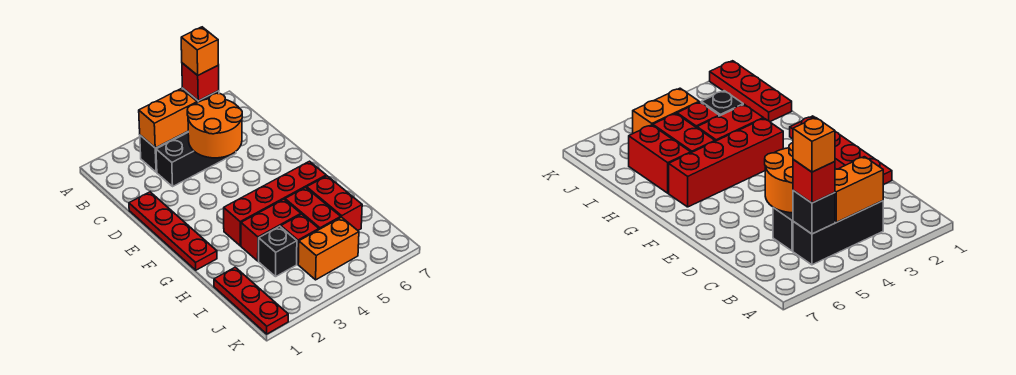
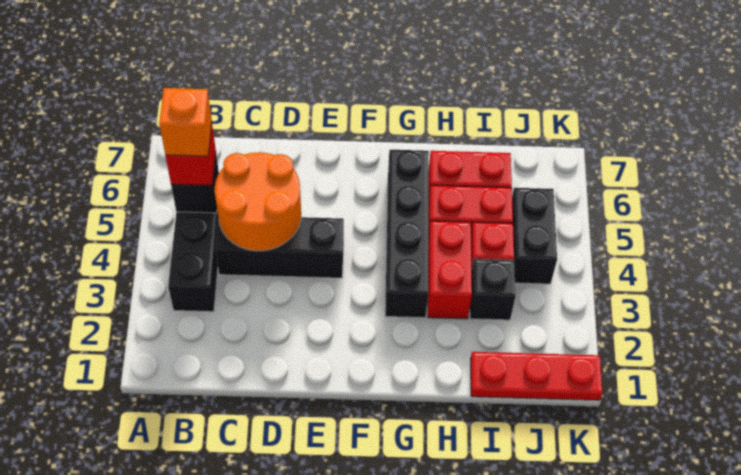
orange 1x2 brick [139,89,197,148] -> none
black 1x3 brick [156,133,236,186] -> black 1x3 brick turned to [215,217,344,278]
red 1x4 plate [129,192,217,270] -> none
red 1x4 brick [224,161,326,246] -> black 1x4 brick [385,150,429,318]
orange 1x2 brick [298,217,359,280] -> black 1x2 brick [512,188,557,284]

